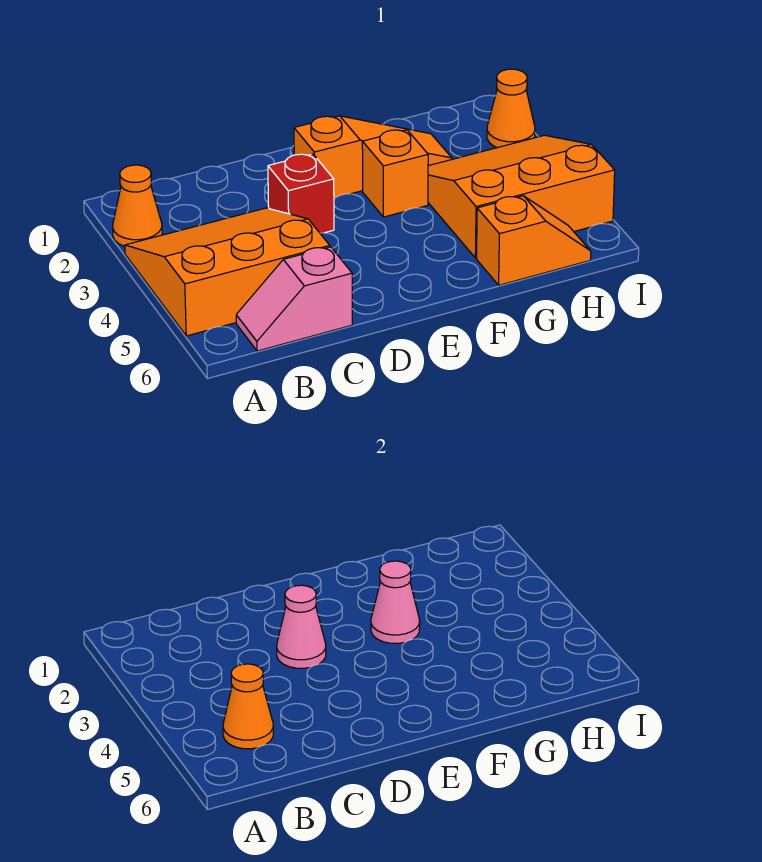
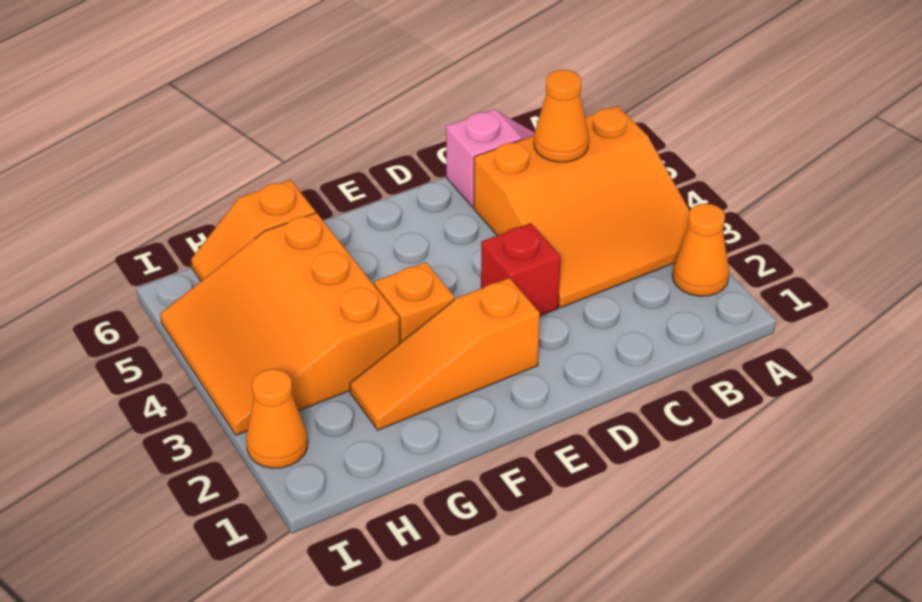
pink 1x1 cone [277,585,326,668] -> none
pink 1x1 cone [371,561,420,643] -> none
orange 3x3 slope [428,135,615,258] -> orange 3x3 slope turned to [160,213,400,435]

